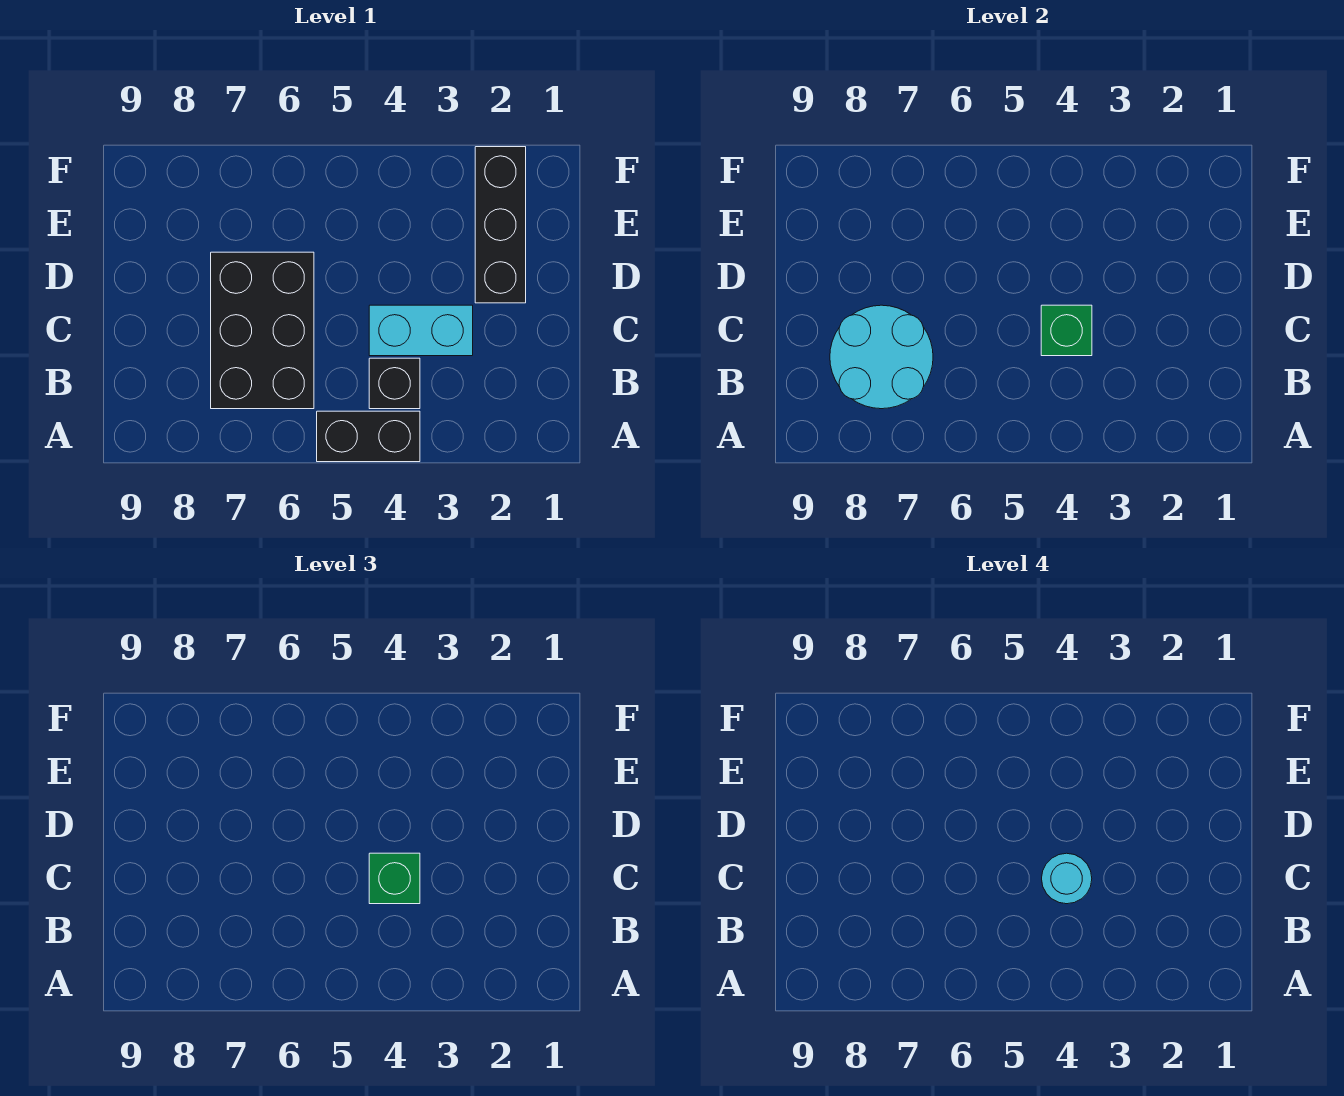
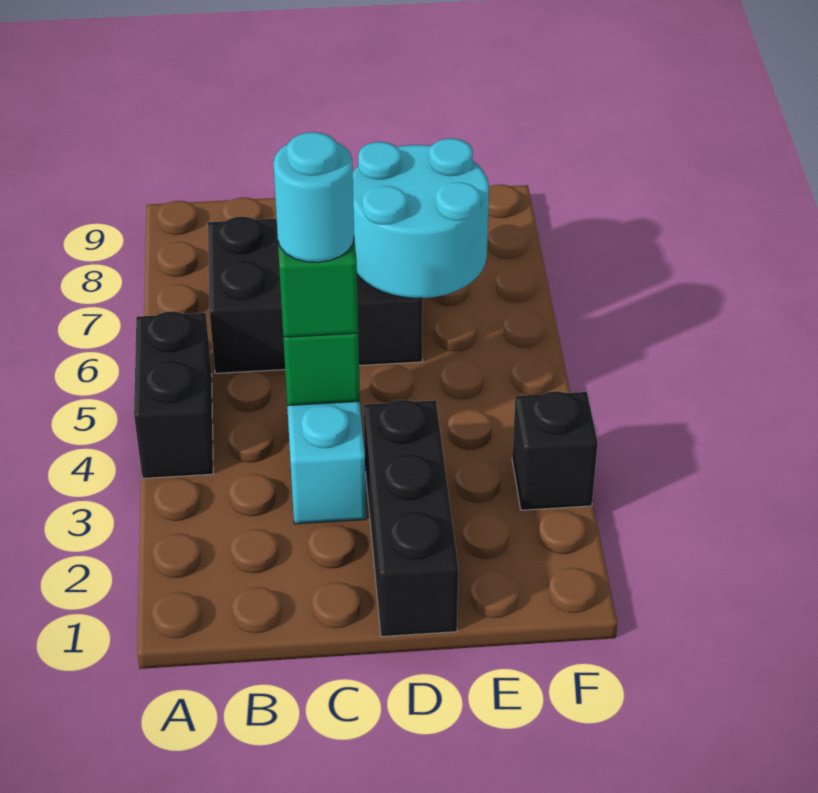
black 1x1 brick [369,358,420,409] -> black 1x1 brick moved to [512,391,598,510]
cyan 2x2 round brick [830,305,933,409] -> cyan 2x2 round brick moved to [353,138,489,298]
black 1x3 brick [475,147,526,303] -> black 1x3 brick turned to [364,400,458,637]

